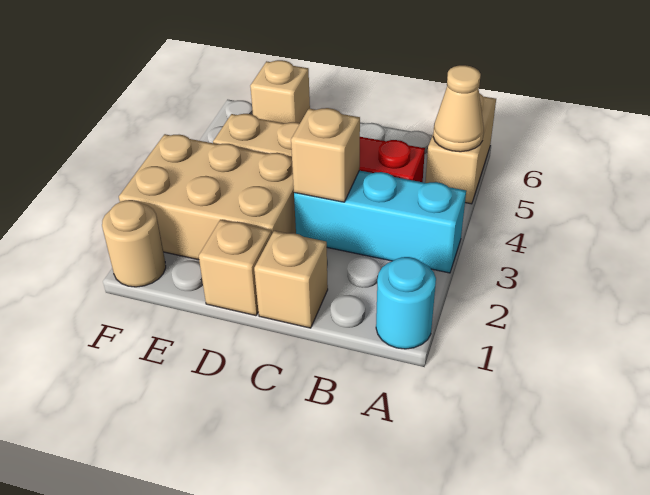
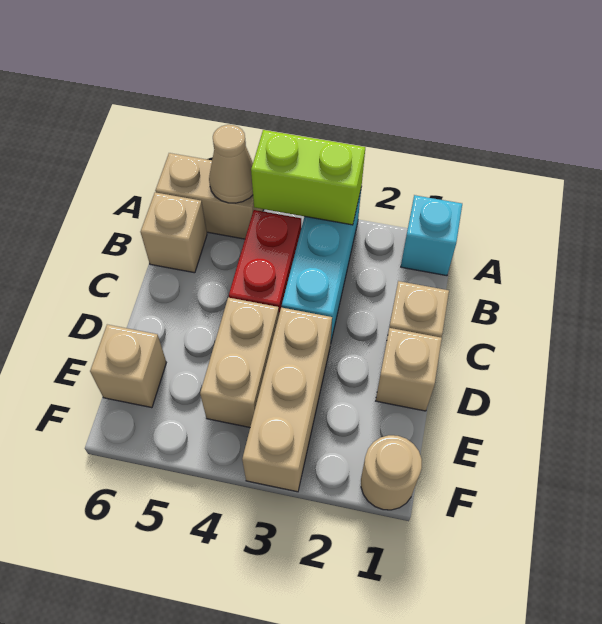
cyan 1x1 round brick [376,257,436,349] -> cyan 1x1 brick [401,195,462,276]
none -> lime 1x2 brick [251,130,365,225]
tan 1x1 brick [291,108,360,202] -> tan 1x1 brick moved to [140,192,207,273]
tan 2x3 brick [119,134,296,260] -> tan 1x3 brick [242,307,332,492]

